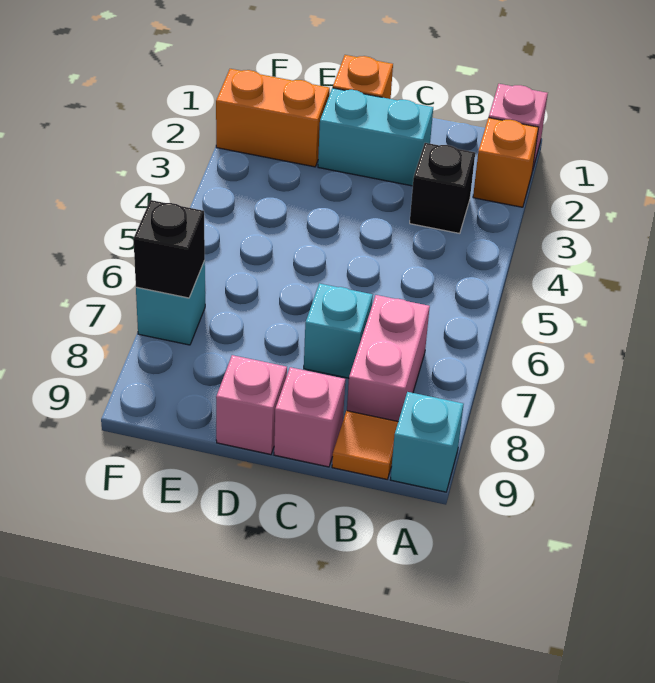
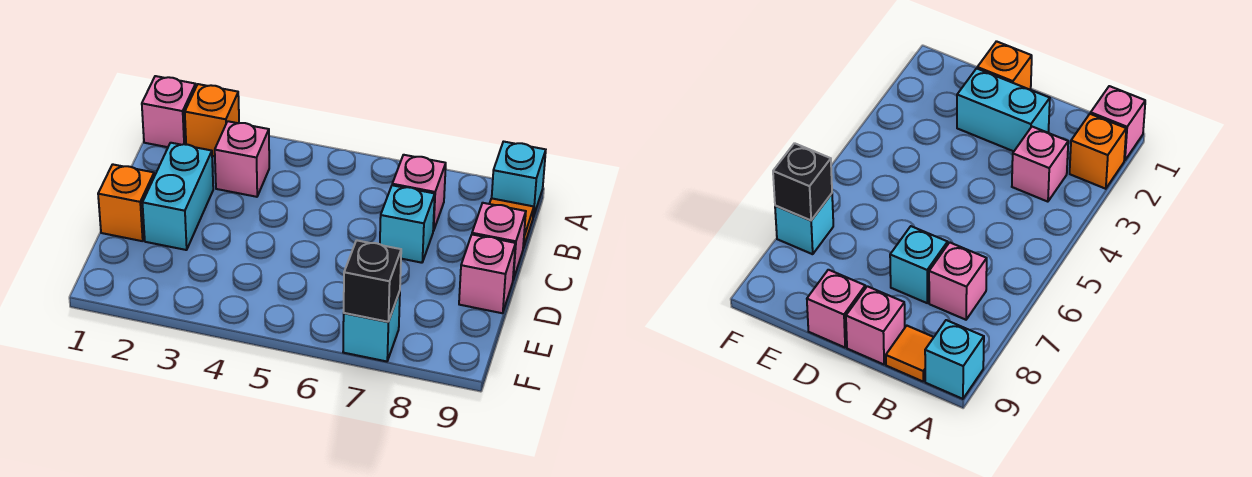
black 1x1 brick [410,143,475,233] -> pink 1x1 brick [215,121,269,197]
pink 1x2 brick [347,295,430,421] -> pink 1x1 brick [392,155,446,231]
orange 1x2 brick [216,69,330,167] -> none

